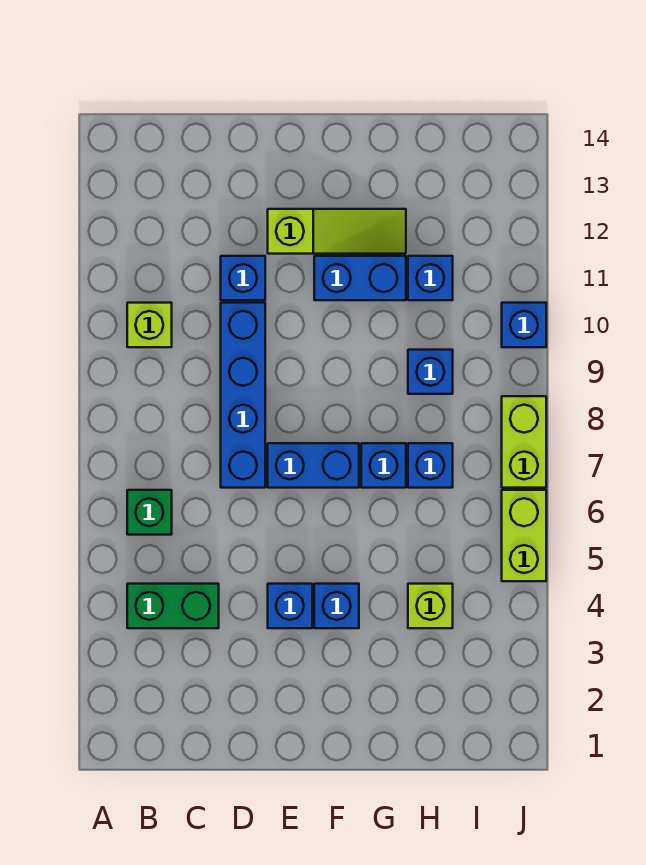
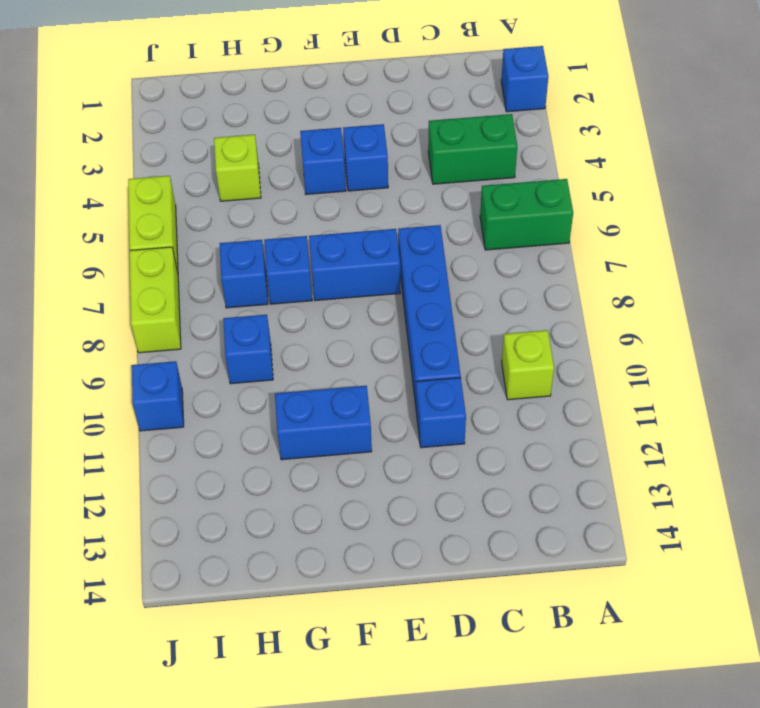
green 1x1 brick [127,490,172,535] -> green 1x2 brick [480,179,573,250]
lime 1x3 slope [268,209,406,254] -> none
blue 1x1 brick [408,256,453,300] -> blue 1x1 brick moved to [501,46,548,112]

